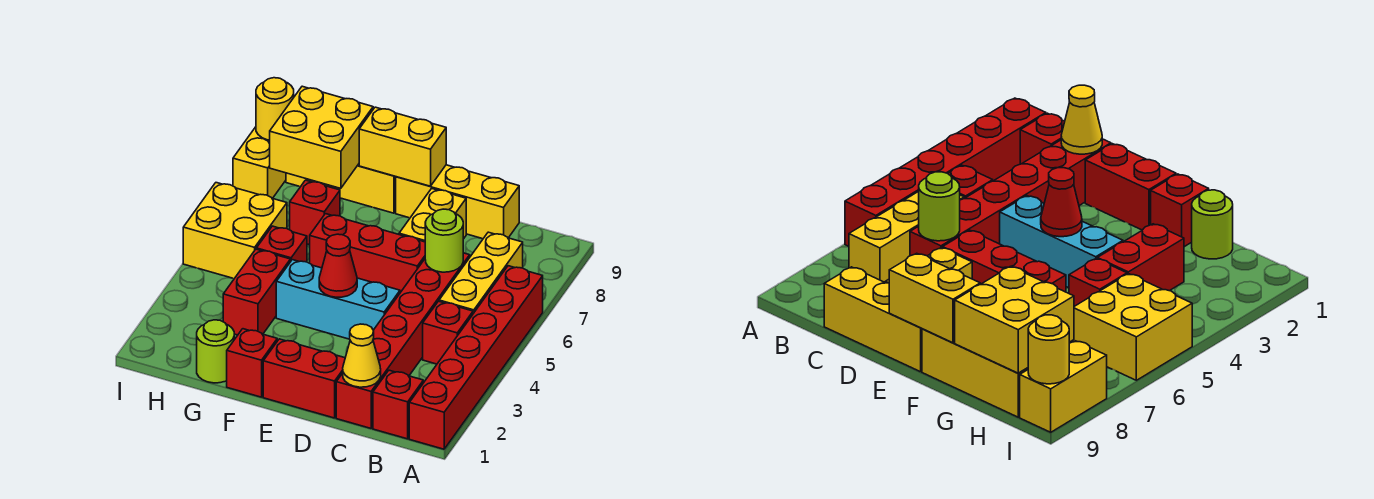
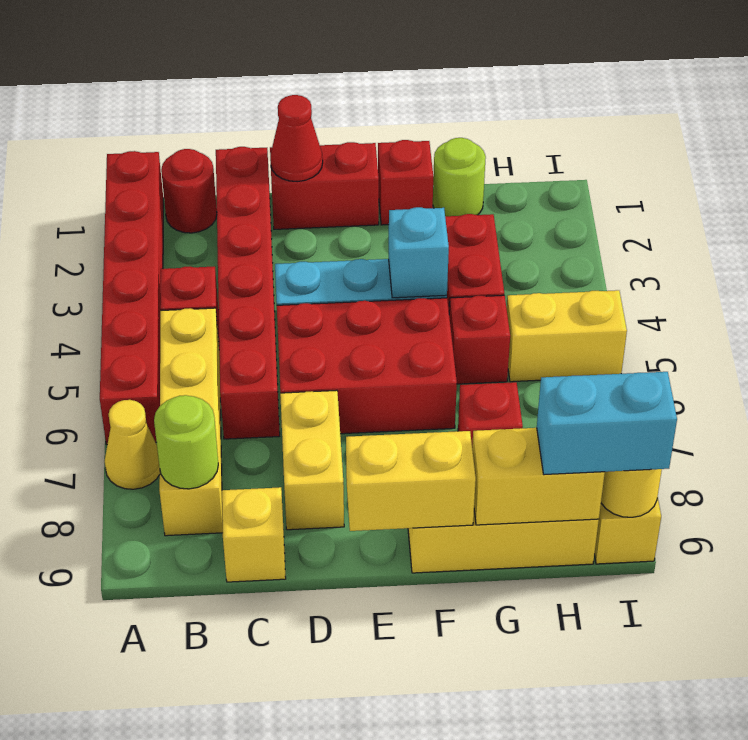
red 1x1 brick [373,370,423,439] -> red 1x1 round brick [161,149,217,233]
yellow 1x3 brick [439,232,523,314] -> yellow 1x4 brick [159,308,223,536]
yellow 1x1 cone [343,324,381,387] -> yellow 1x1 cone moved to [104,400,160,489]
lime 1x1 round brick [425,209,463,272] -> lime 1x1 round brick moved to [154,395,218,489]
yellow 1x3 brick [396,165,519,239] -> yellow 1x1 brick [222,487,286,582]
red 1x3 brick [310,214,425,293] -> red 2x3 brick [277,298,457,434]
red 1x1 cone [319,234,357,297] -> red 1x1 cone moved to [270,95,323,182]
none -> cyan 1x1 brick [389,207,449,298]
yellow 2x2 brick [270,86,373,188] -> yellow 1x2 brick [472,428,605,525]
yellow 2x2 brick [183,183,287,278] -> yellow 1x2 brick [507,290,627,382]
none -> cyan 1x2 brick [537,372,677,475]

